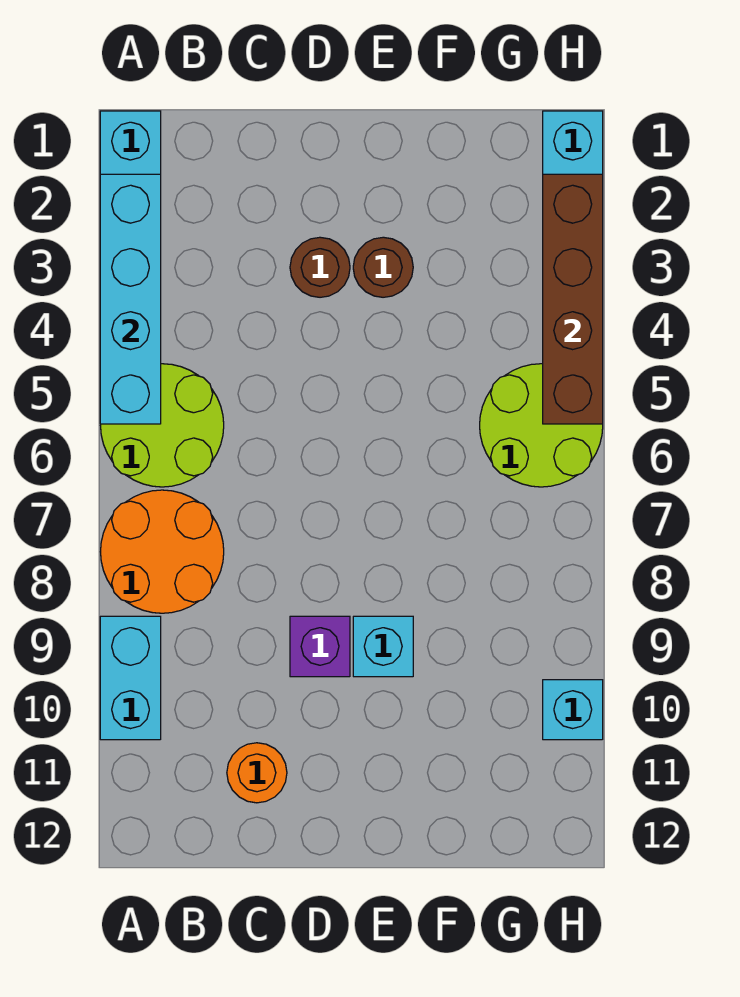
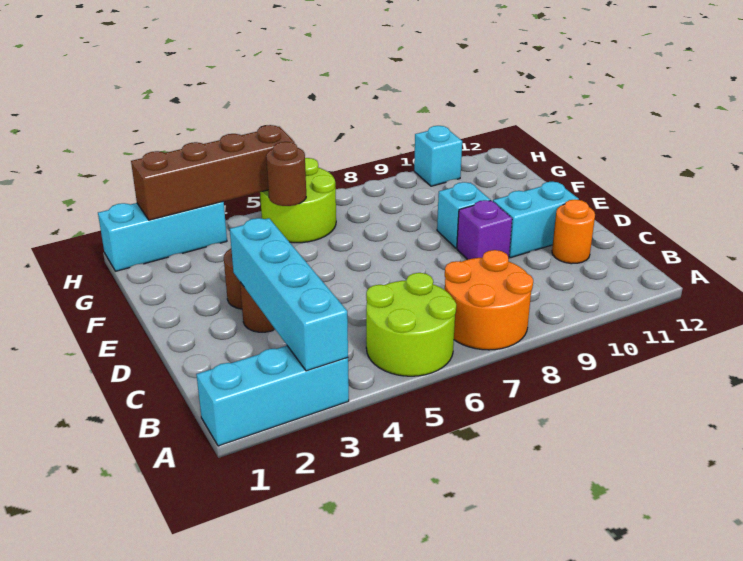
cyan 1x4 brick [100,174,161,424] -> cyan 1x4 brick turned to [230,218,348,371]
cyan 1x2 brick [100,616,161,740] -> cyan 1x2 brick moved to [493,182,579,258]
none -> brown 1x1 round brick [266,142,306,206]

